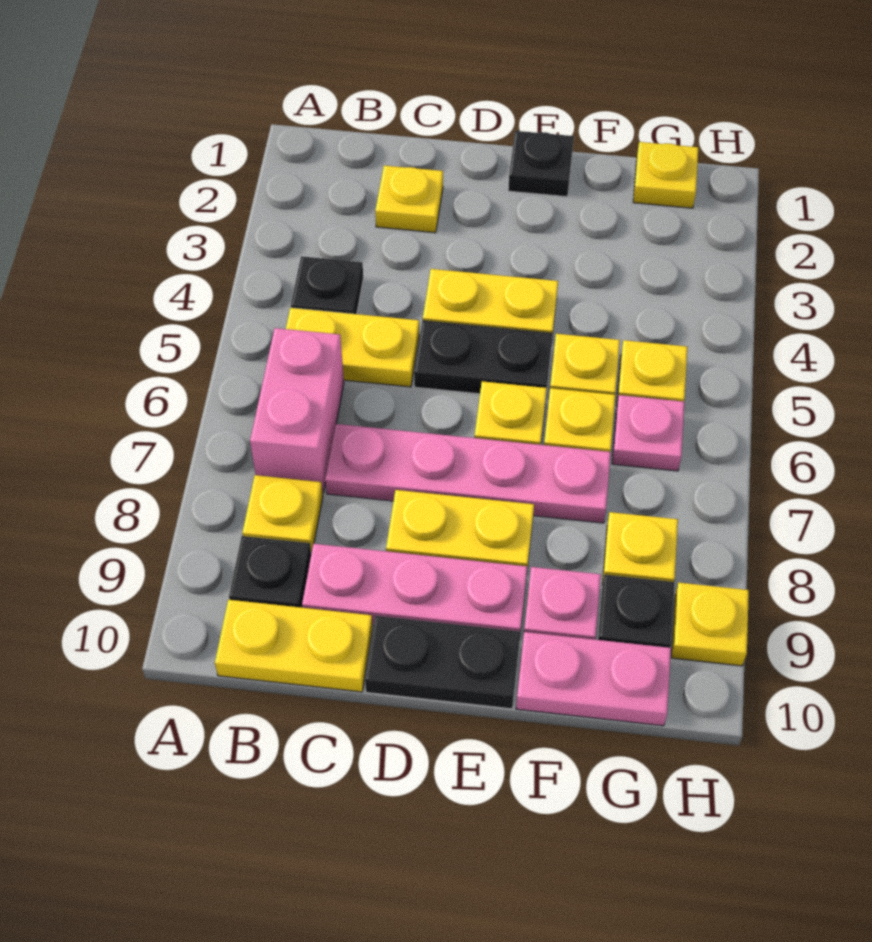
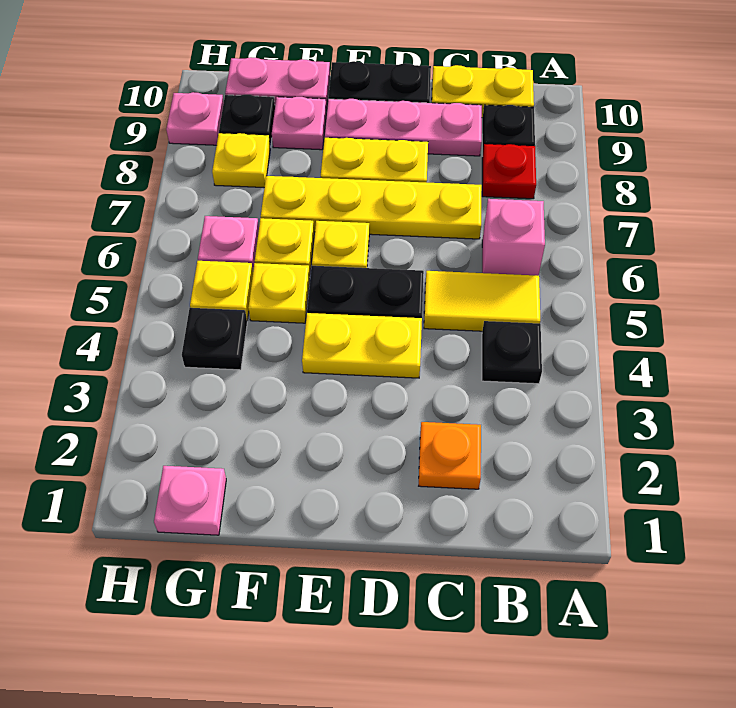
yellow 1x2 plate [286,308,419,387] -> yellow 1x2 tile [424,271,540,331]
pink 1x2 brick [250,328,344,493] -> pink 1x1 brick [482,199,545,276]
yellow 1x1 plate [242,475,323,553] -> red 1x1 plate [482,144,536,199]
yellow 1x1 plate [375,166,443,233] -> orange 1x1 plate [419,422,481,489]
pink 1x4 plate [325,424,611,523] -> yellow 1x4 plate [261,176,482,239]
black 1x1 plate [508,131,574,197] -> black 1x1 plate moved to [182,308,247,370]
yellow 1x1 plate [633,142,698,208] -> pink 1x1 plate [154,466,226,535]
yellow 1x1 plate [671,583,749,666] -> pink 1x1 plate [166,92,224,145]

